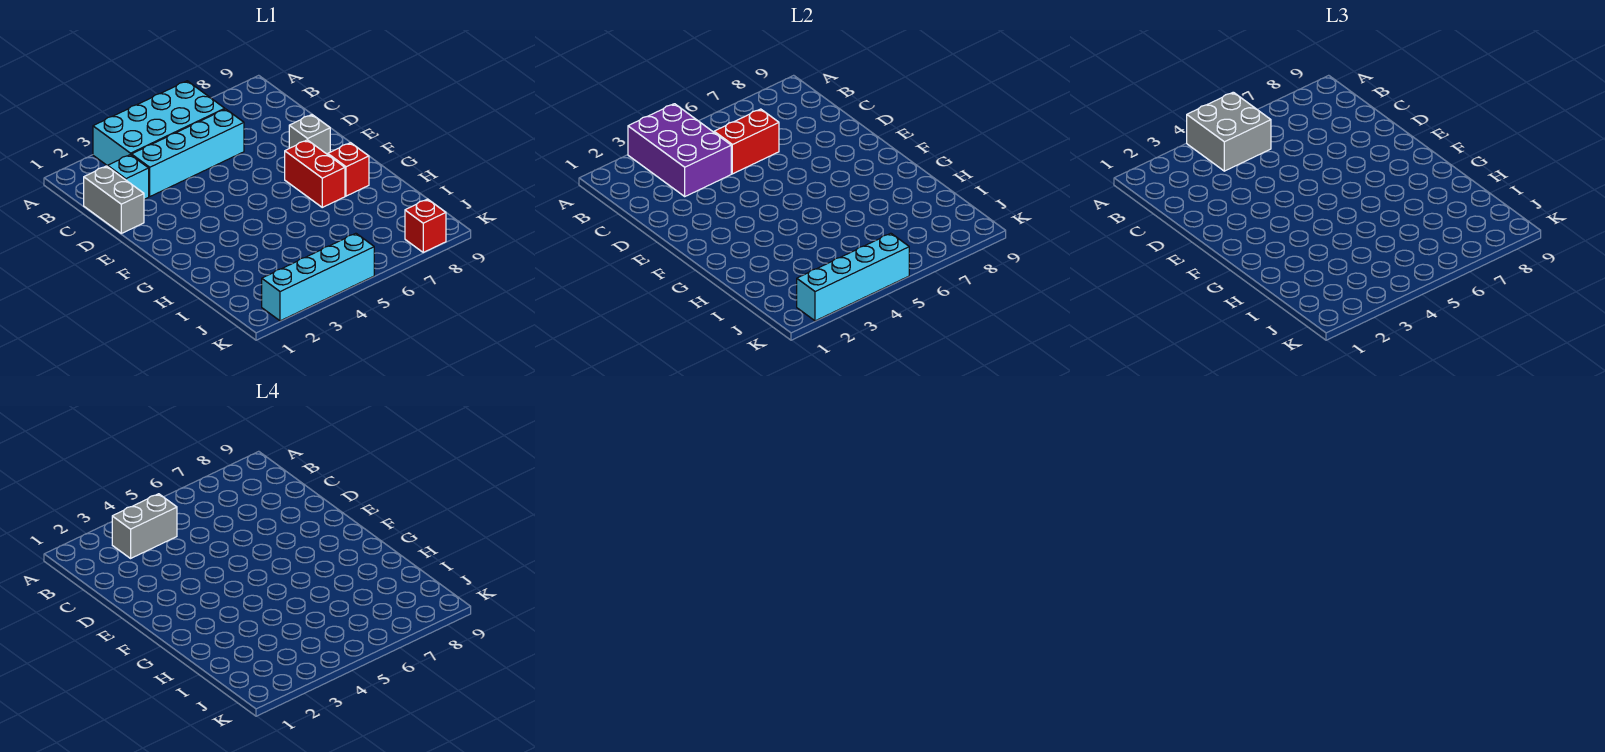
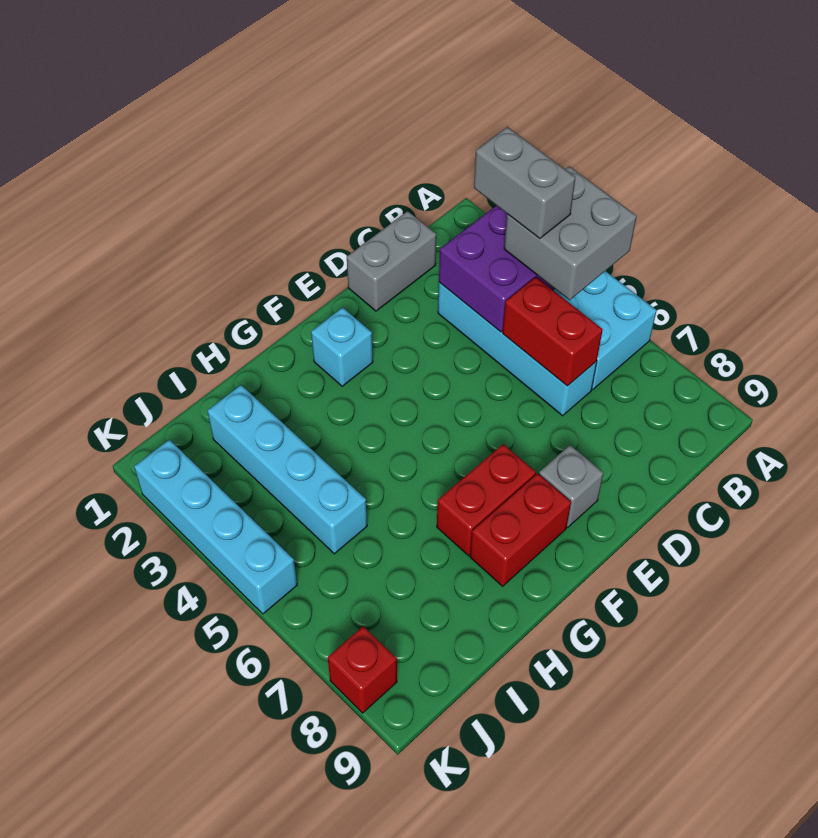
cyan 1x1 brick [108,155,149,199] -> cyan 1x1 brick moved to [311,307,373,386]
red 1x1 brick [328,143,369,196] -> red 1x2 brick [470,473,571,586]
cyan 1x4 brick [797,233,909,321] -> cyan 1x4 brick moved to [207,385,367,554]

